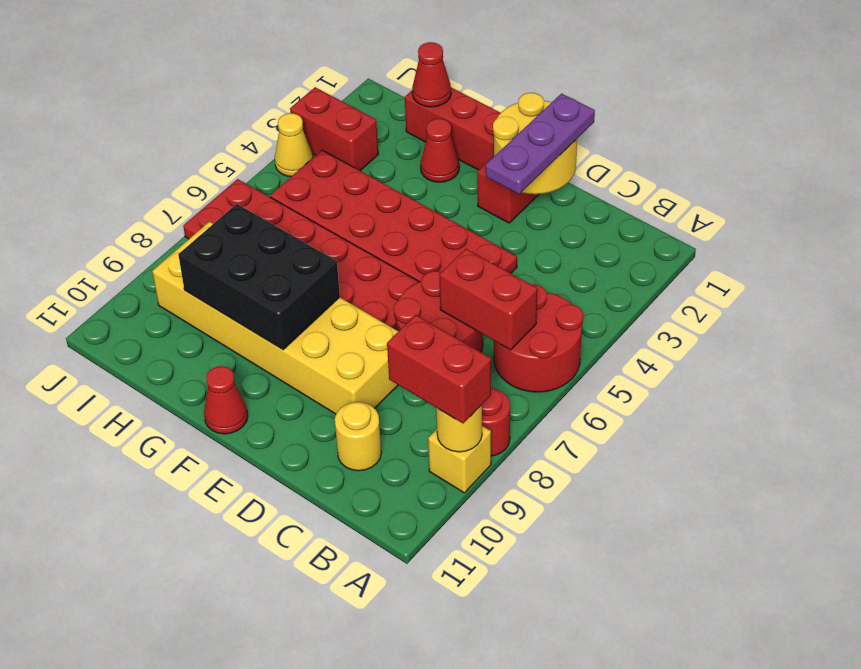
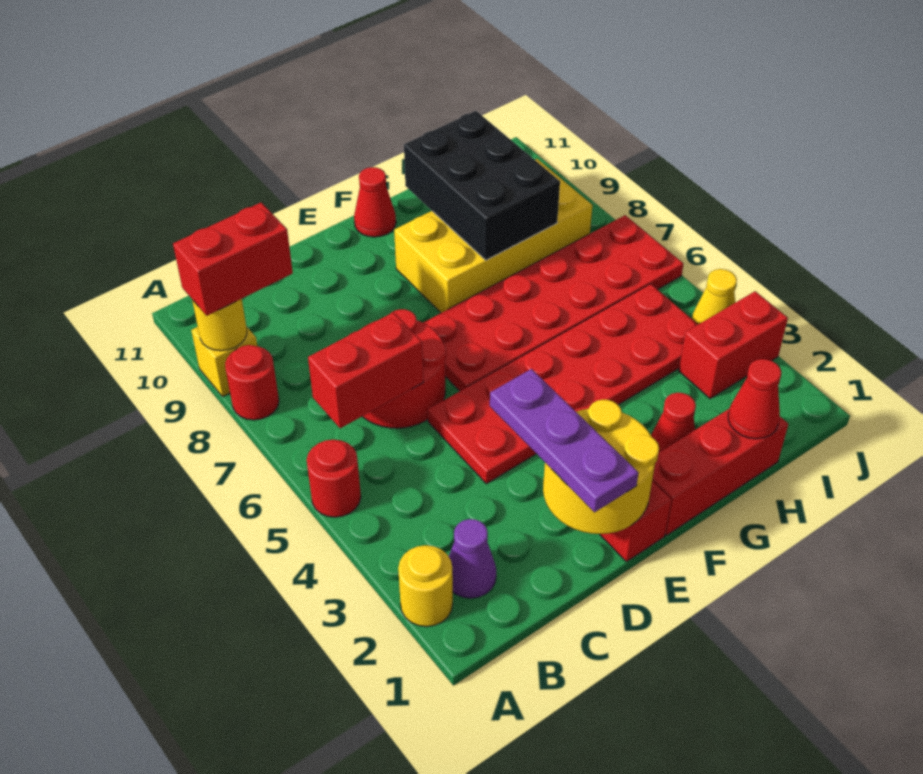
red 2x2 round brick [494,284,583,392] -> red 1x1 round brick [307,440,361,517]
none -> purple 1x1 cone [449,519,496,598]
yellow 1x1 round brick [335,402,381,471] -> yellow 1x1 round brick moved to [398,545,453,627]
yellow 2x6 brick [152,222,399,414] -> yellow 2x4 brick [394,159,592,313]
black 2x3 brick [178,204,340,350] -> black 2x3 brick turned to [404,111,560,260]

